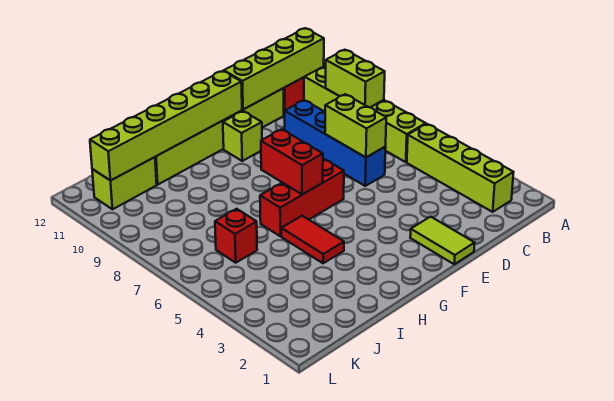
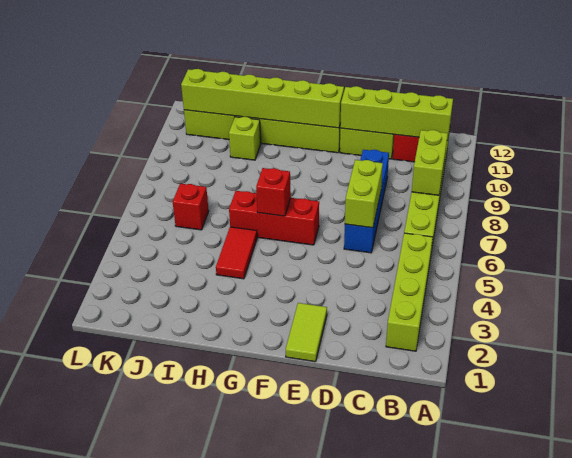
lime 1x1 brick [223,111,262,161] -> lime 1x1 brick moved to [229,117,261,160]
red 1x2 brick [261,129,323,195] -> red 1x1 brick [256,168,291,216]

